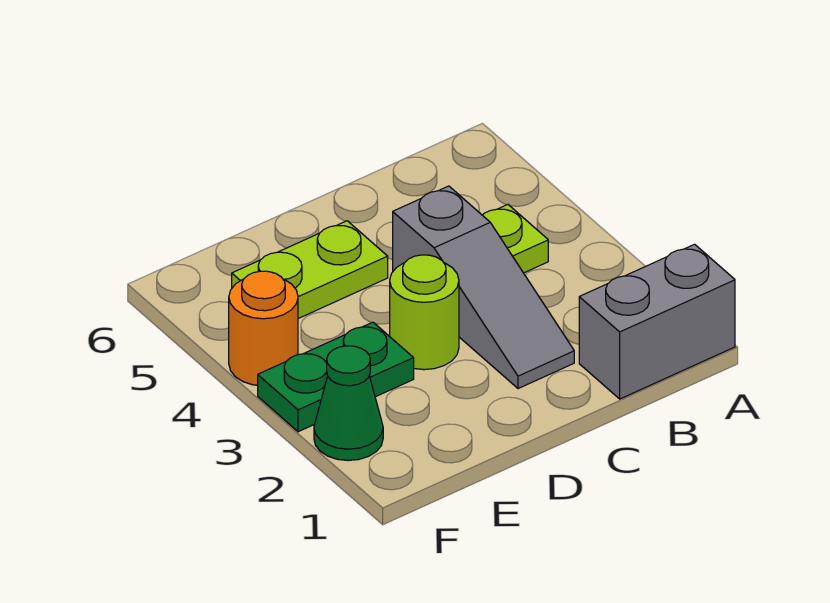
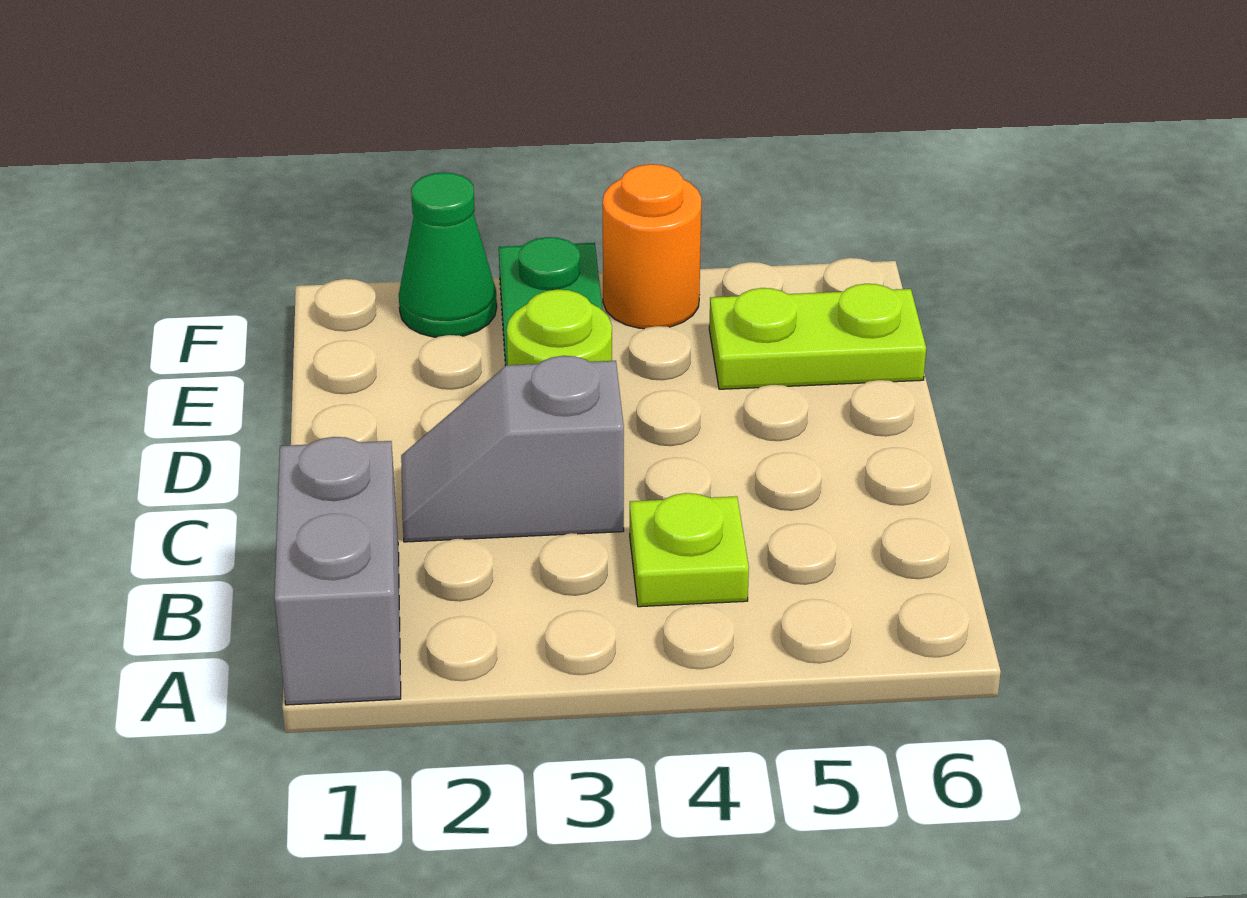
grey 1x3 slope [393,186,574,389] -> grey 1x2 slope [401,356,624,542]
lime 1x2 plate [232,221,388,319] -> lime 1x2 plate turned to [709,284,926,389]

